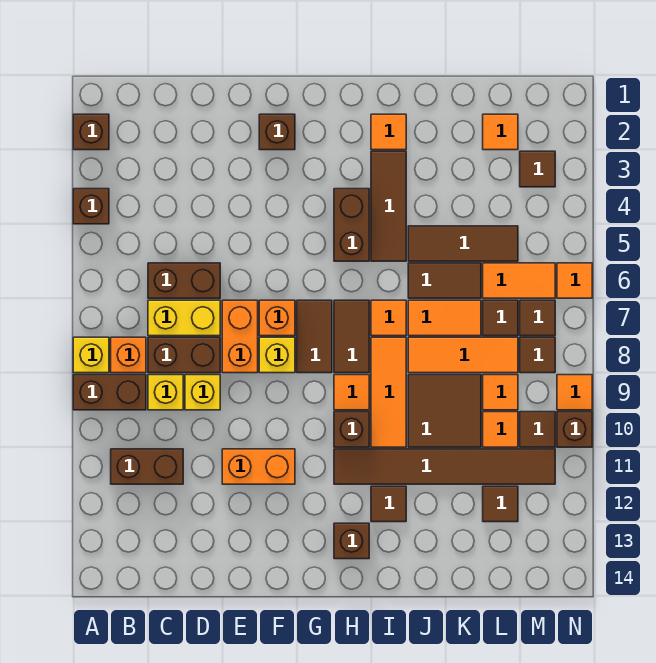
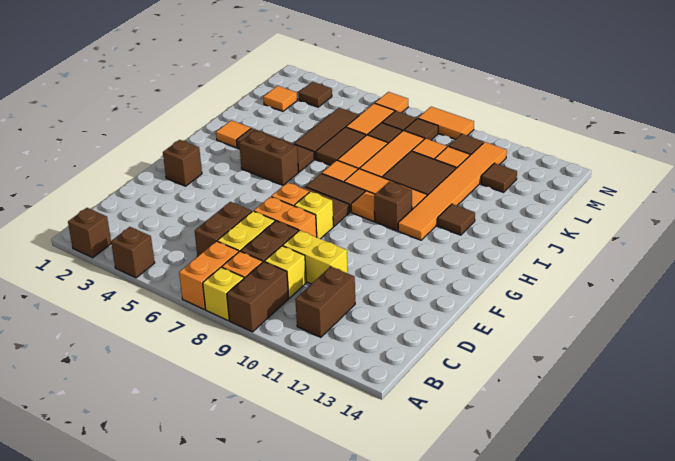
yellow 1x1 brick [185,375,220,410] -> yellow 1x2 brick [283,230,348,284]
orange 1x2 brick [222,449,295,484] -> orange 1x2 brick moved to [179,241,239,310]
brown 1x6 tile [334,449,555,484] -> orange 1x6 tile [398,142,507,240]
brown 1x1 brick [334,523,369,559] -> none
orange 1x1 tile [557,375,592,410] -> orange 1x2 tile [418,107,474,139]
brown 1x1 brick [557,412,592,447] -> none

